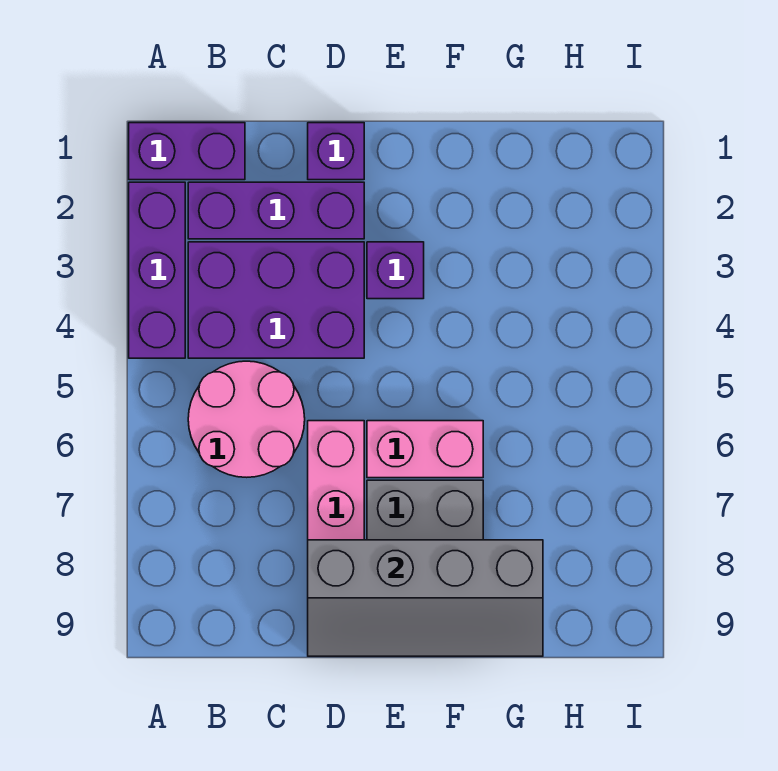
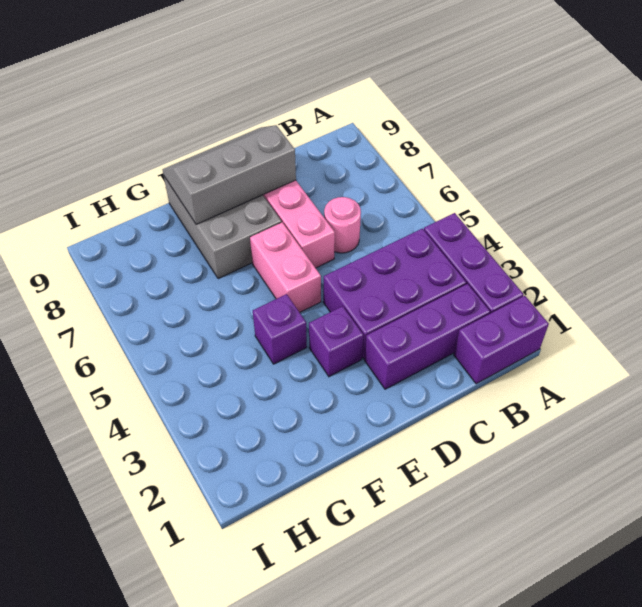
pink 2x2 round brick [188,361,305,477] -> pink 1x1 round brick [324,197,361,253]
purple 1x1 brick [308,123,364,180] -> purple 1x1 brick moved to [253,294,307,364]
grey 2x4 slope [308,540,543,656] -> grey 2x3 slope [162,125,296,224]
pink 1x2 brick [367,421,483,478] -> pink 1x2 brick turned to [250,222,321,312]

